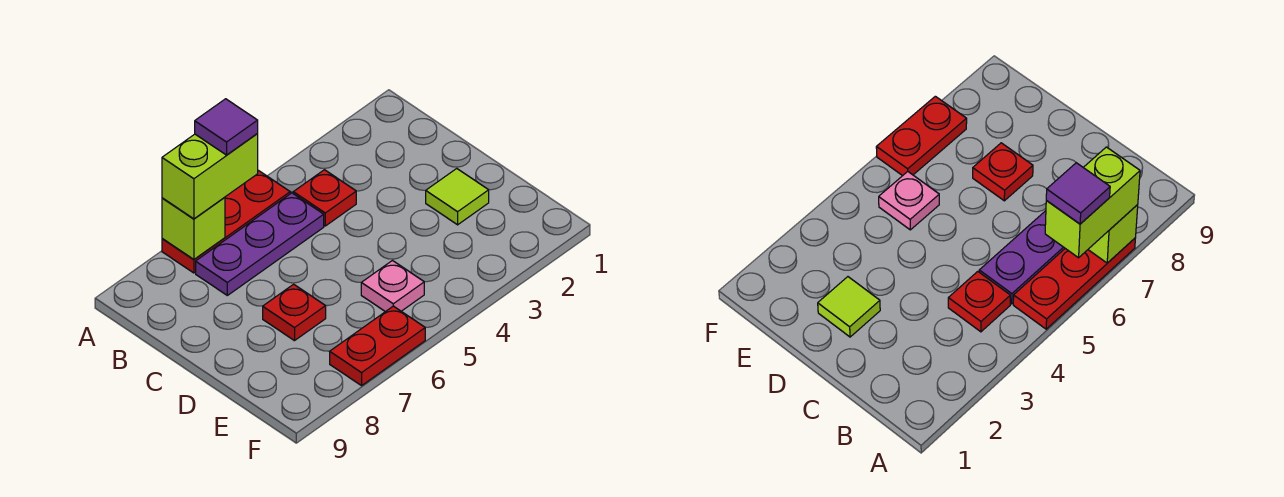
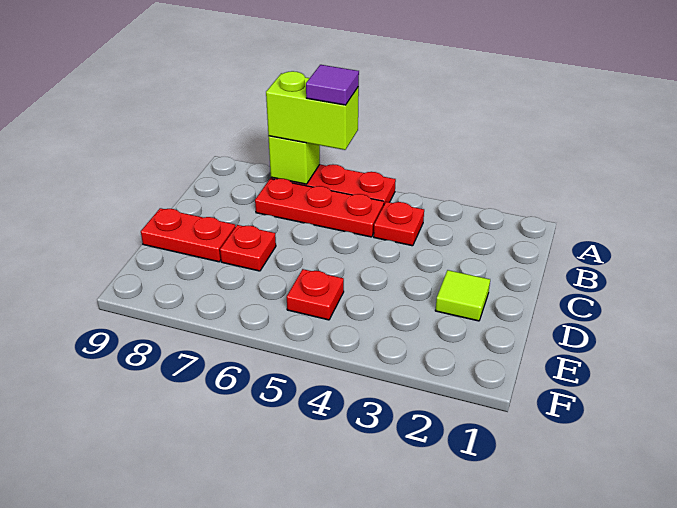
purple 1x3 plate [196,193,324,295] -> red 1x3 plate [255,178,384,237]
pink 1x1 plate [361,261,424,312] -> red 1x1 plate [287,269,344,320]
red 1x2 plate [330,306,425,386] -> red 1x2 plate moved to [141,208,236,262]

